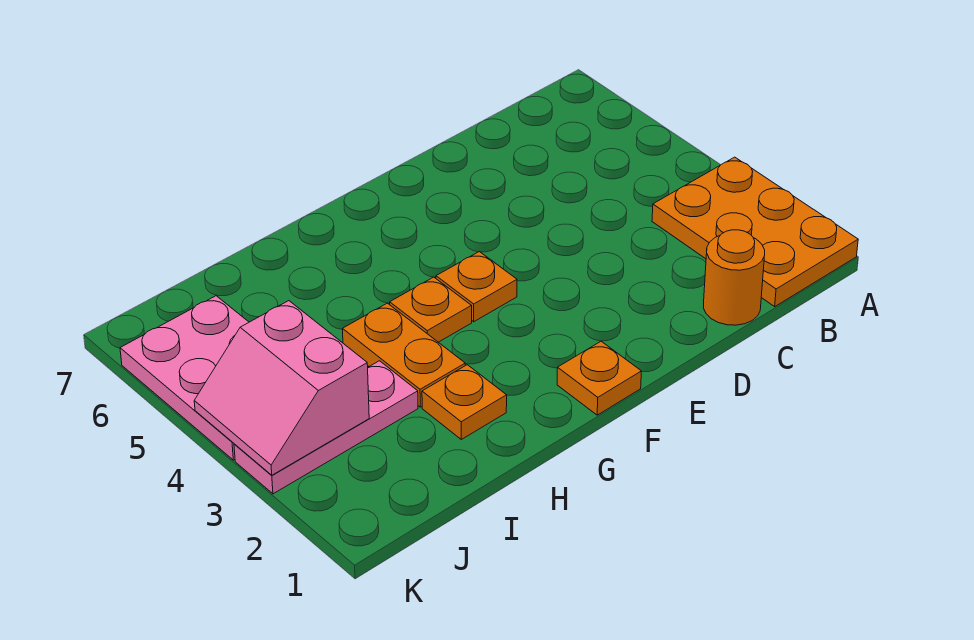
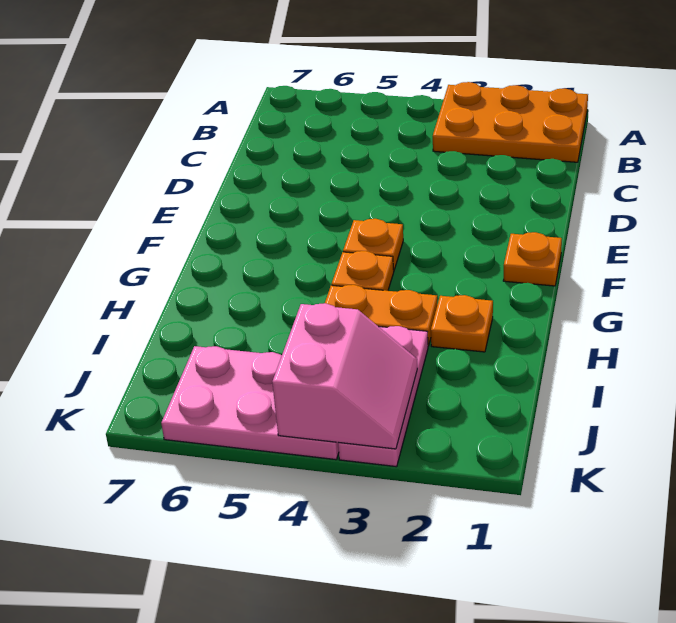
orange 1x1 round brick [703,230,765,325] -> none
pink 2x2 slope [194,301,369,475] -> pink 2x2 slope turned to [272,303,417,449]

